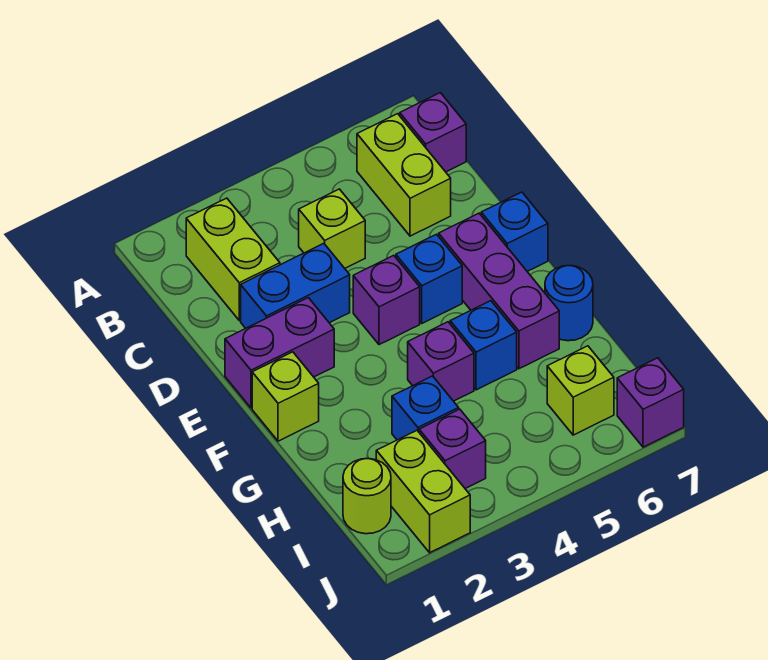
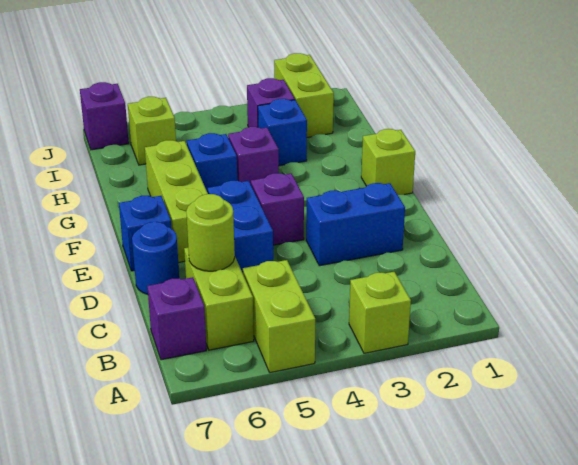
lime 1x2 brick [186,198,280,320] -> lime 1x2 brick moved to [243,260,315,373]
lime 1x1 brick [299,189,365,268] -> lime 1x1 brick moved to [349,272,411,353]
purple 1x2 brick [225,298,334,408] -> none
blue 1x1 brick [396,234,462,323] -> blue 1x2 brick [208,181,273,273]
purple 1x3 brick [439,213,559,369] -> lime 1x3 brick [145,140,208,263]
blue 1x1 round brick [545,266,593,341] -> blue 1x1 round brick moved to [132,222,179,294]
lime 1x1 round brick [343,459,391,534] -> lime 1x1 round brick moved to [186,194,235,271]

